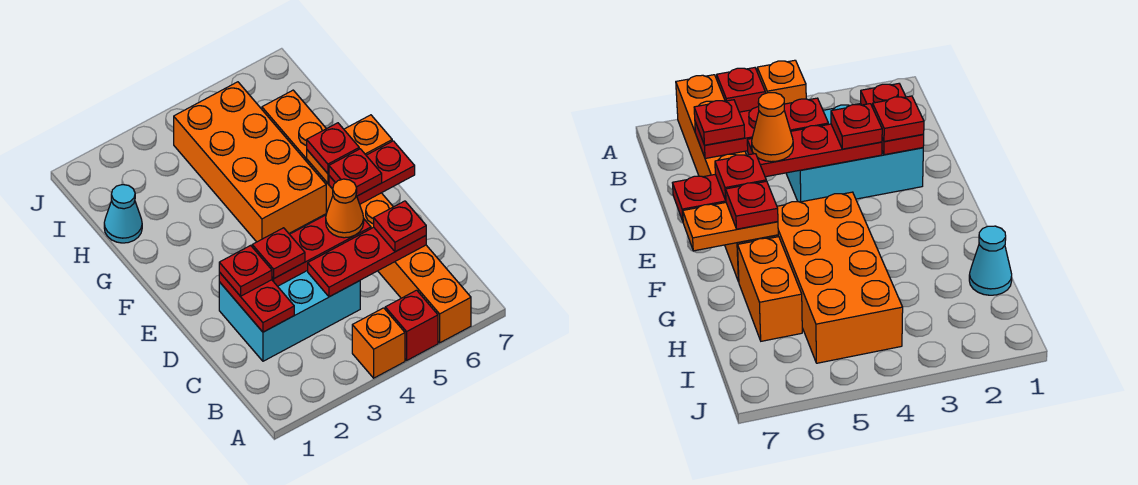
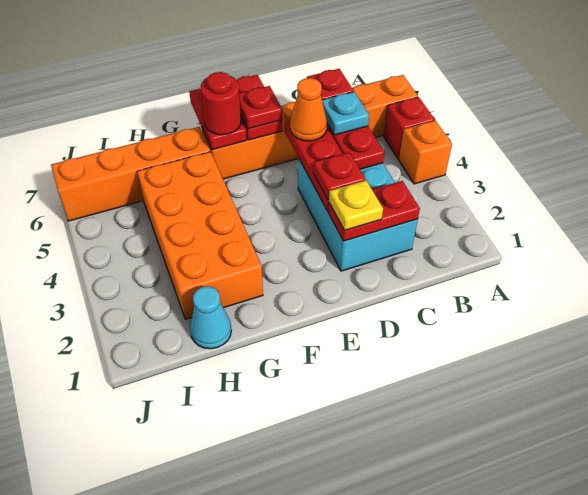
none -> cyan 1x1 plate [322,92,369,135]
red 1x1 plate [219,245,272,296] -> yellow 1x1 plate [329,180,383,230]
orange 2x4 brick [174,82,326,242] -> orange 2x4 brick turned to [137,152,263,319]
orange 1x2 plate [307,115,392,183] -> red 1x2 plate [189,89,247,150]
red 1x1 plate [307,123,359,173] -> red 1x1 round brick [201,72,241,135]
orange 1x2 brick [262,90,326,162] -> orange 1x4 brick [51,127,210,221]

